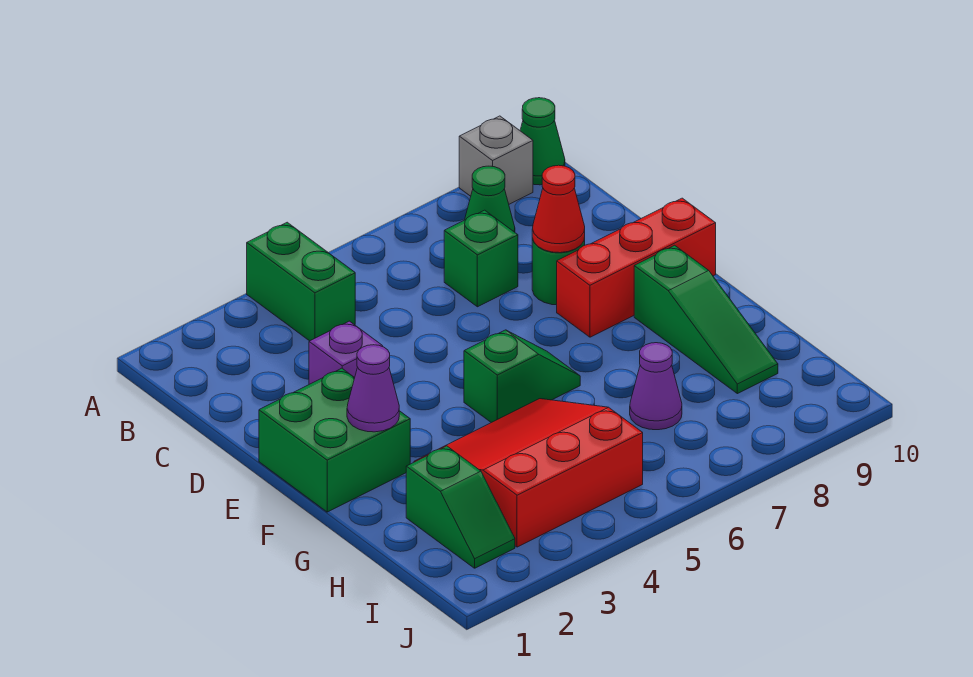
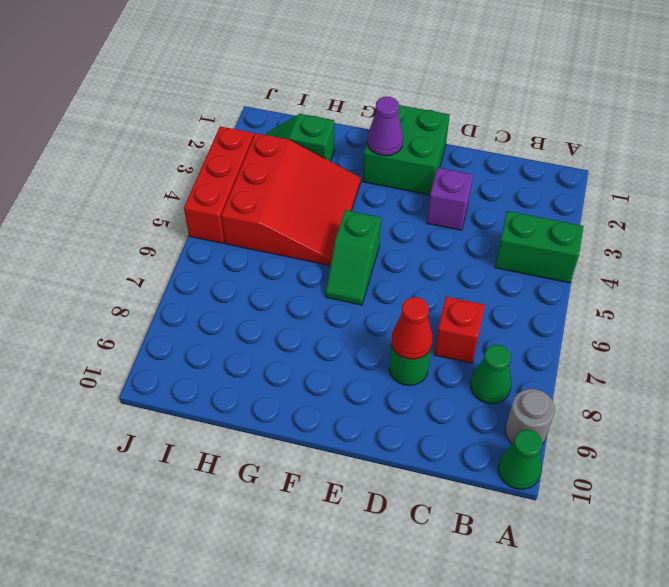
grey 1x1 brick [459,116,533,204] -> grey 1x1 round brick [505,389,555,444]
green 1x1 brick [444,210,518,307] -> red 1x1 brick [434,297,485,363]
red 1x3 brick [557,198,716,337] -> red 1x3 brick moved to [184,126,254,243]
green 1x3 slope [634,245,778,394] -> none
purple 1x1 cone [630,343,682,430] -> none

